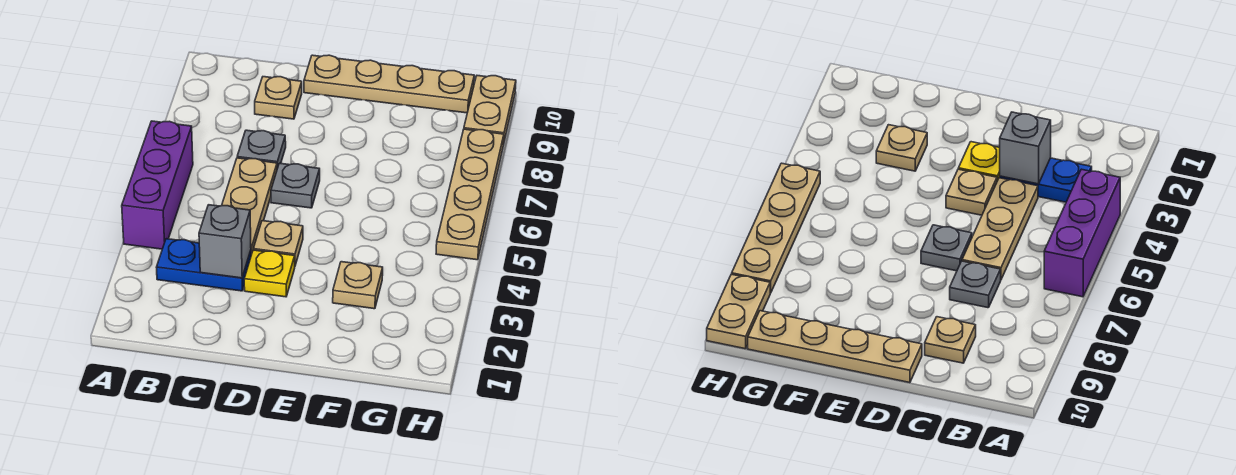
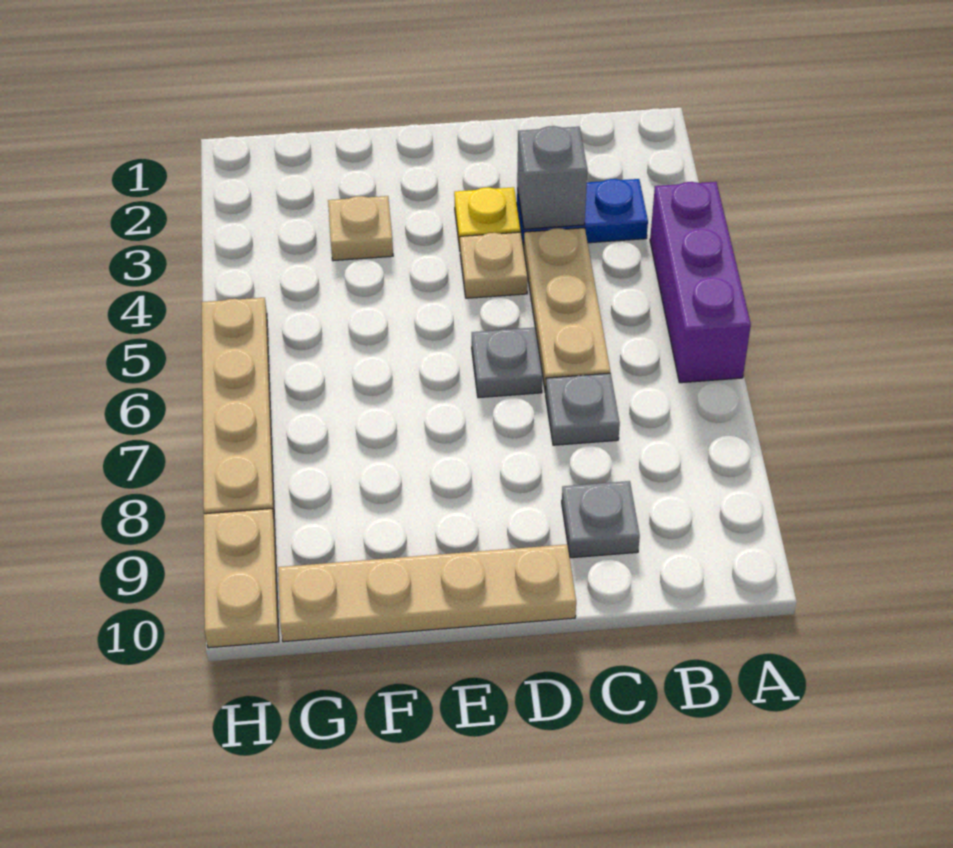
tan 1x1 plate [255,77,302,119] -> grey 1x1 plate [562,481,640,558]

